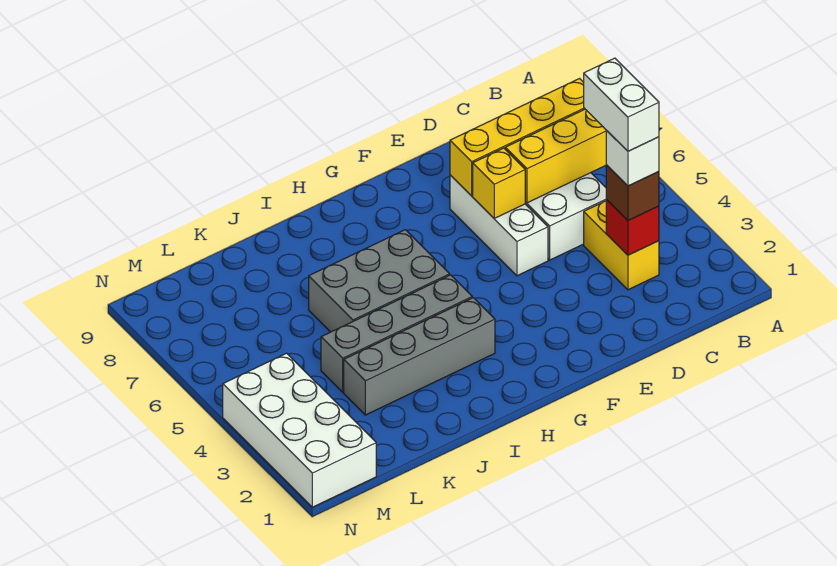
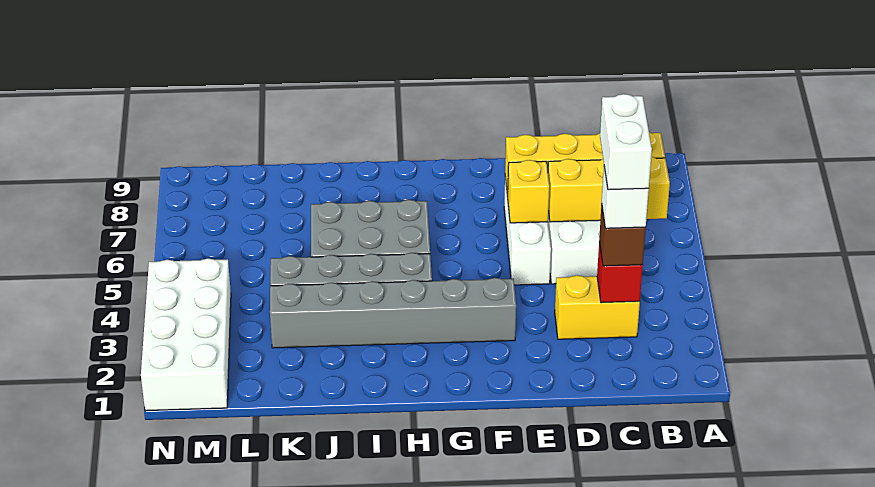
yellow 1x2 brick [584,201,659,290] -> yellow 1x2 brick turned to [555,275,640,339]
grey 1x4 brick [344,298,495,415] -> grey 1x6 brick [270,278,516,348]

